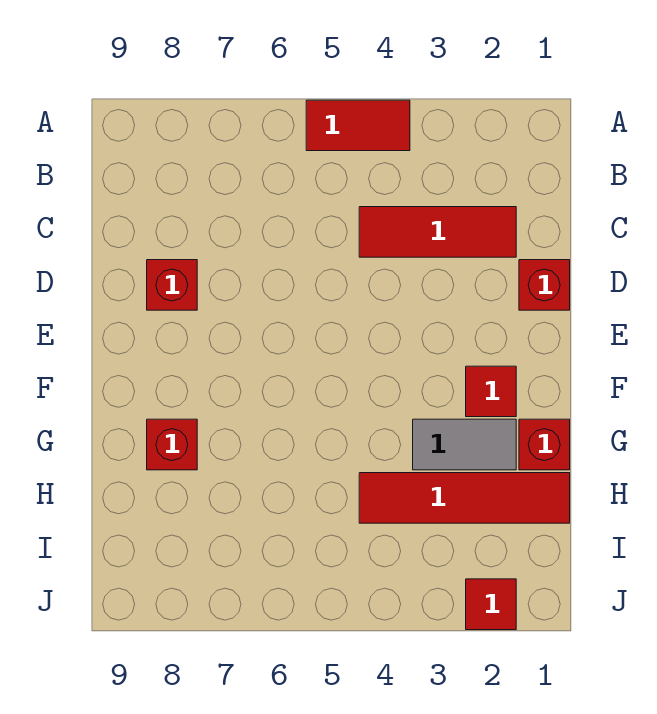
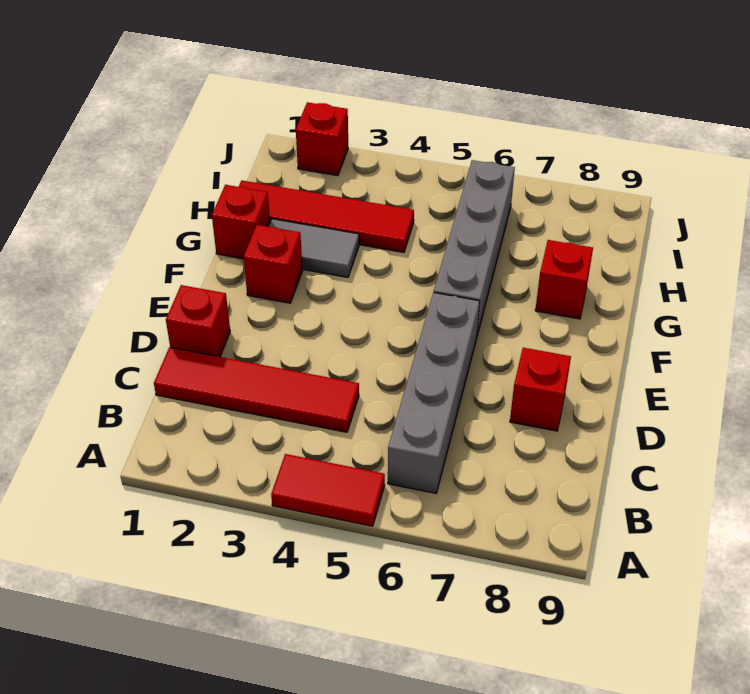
none -> grey 1x4 brick [388,293,480,493]
red 1x3 tile [359,207,516,257] -> red 1x4 tile [154,347,359,432]
red 1x1 tile [466,366,516,417] -> red 1x1 brick [243,225,303,303]
none -> grey 1x4 brick [434,160,515,336]
red 1x1 tile [466,579,516,630] -> red 1x1 brick [296,102,348,176]

